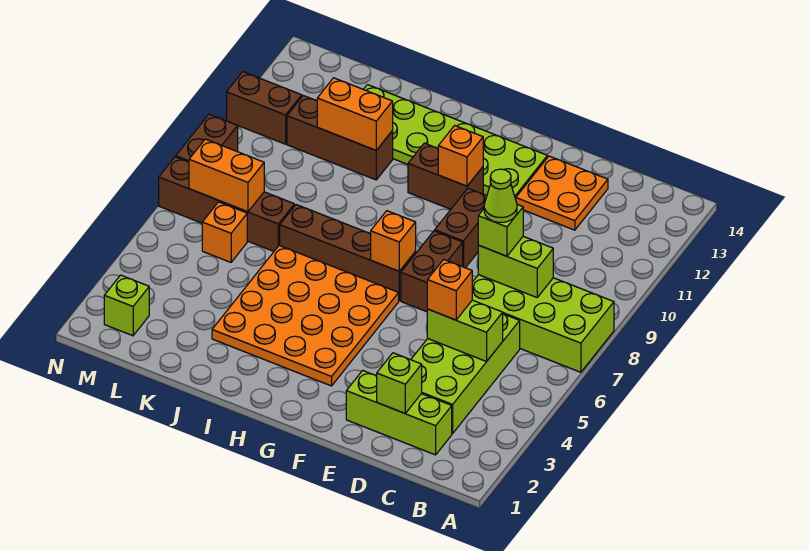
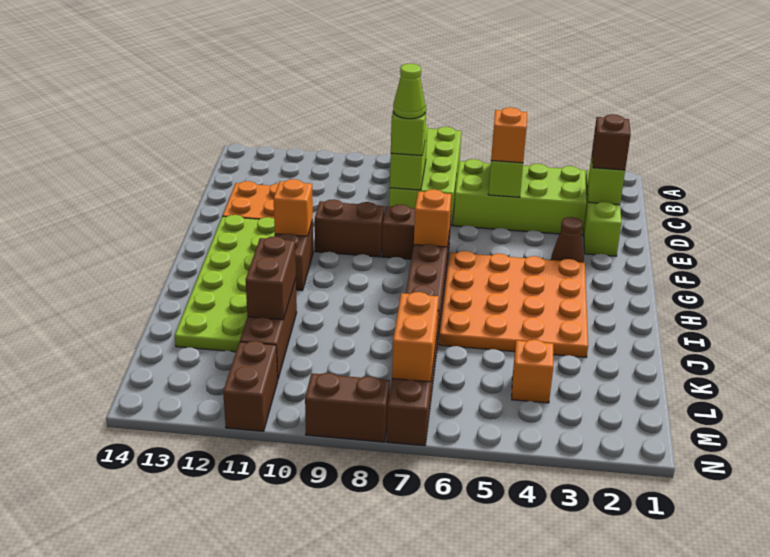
none -> brown 1x1 brick [592,114,631,170]
none -> brown 1x1 cone [551,217,584,263]
orange 1x2 brick [317,78,393,150] -> brown 1x2 brick [246,236,296,320]
orange 1x1 brick [202,202,247,262] -> orange 1x1 brick moved to [512,340,553,403]
lime 1x1 brick [104,275,149,336] -> none

